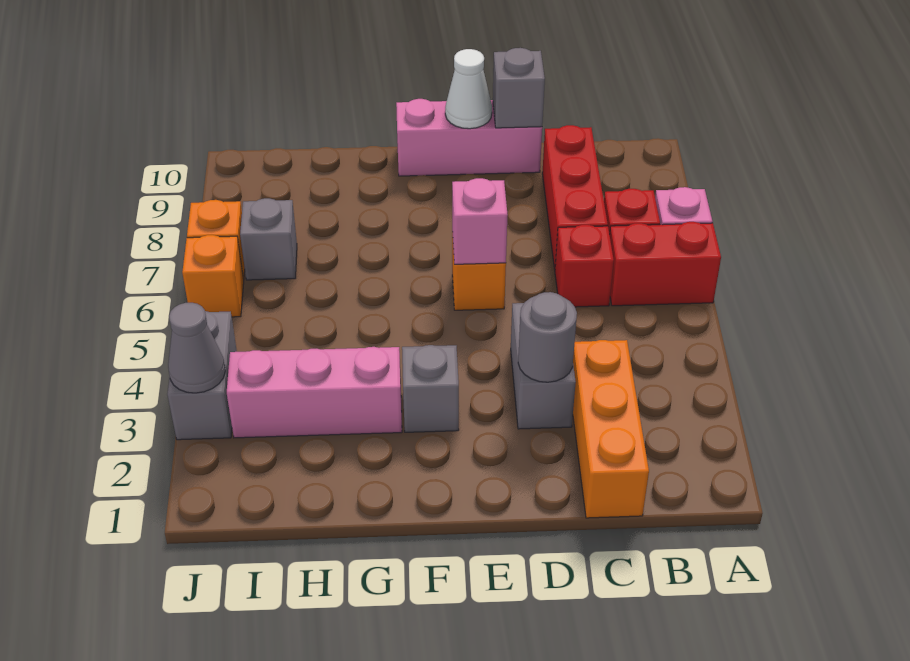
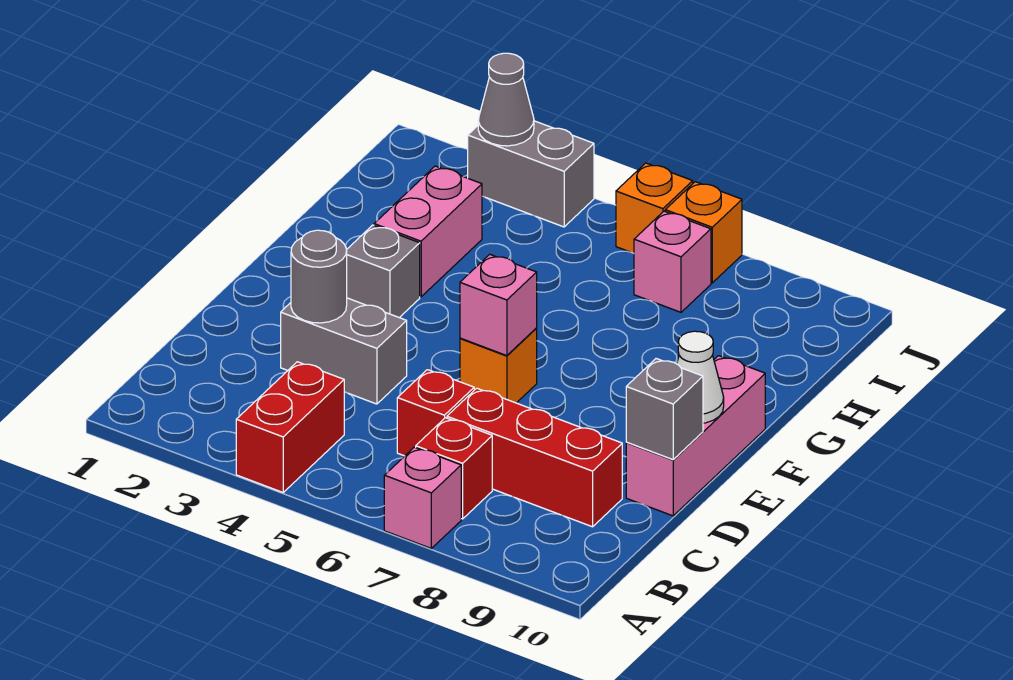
red 1x2 brick [610,222,721,306] -> red 1x2 brick moved to [236,362,344,492]
orange 1x3 brick [573,340,649,518] -> none
pink 1x3 brick [227,347,402,438] -> pink 1x2 brick [374,166,482,297]
grey 1x1 brick [240,198,297,280] -> pink 1x1 brick [634,211,711,312]

